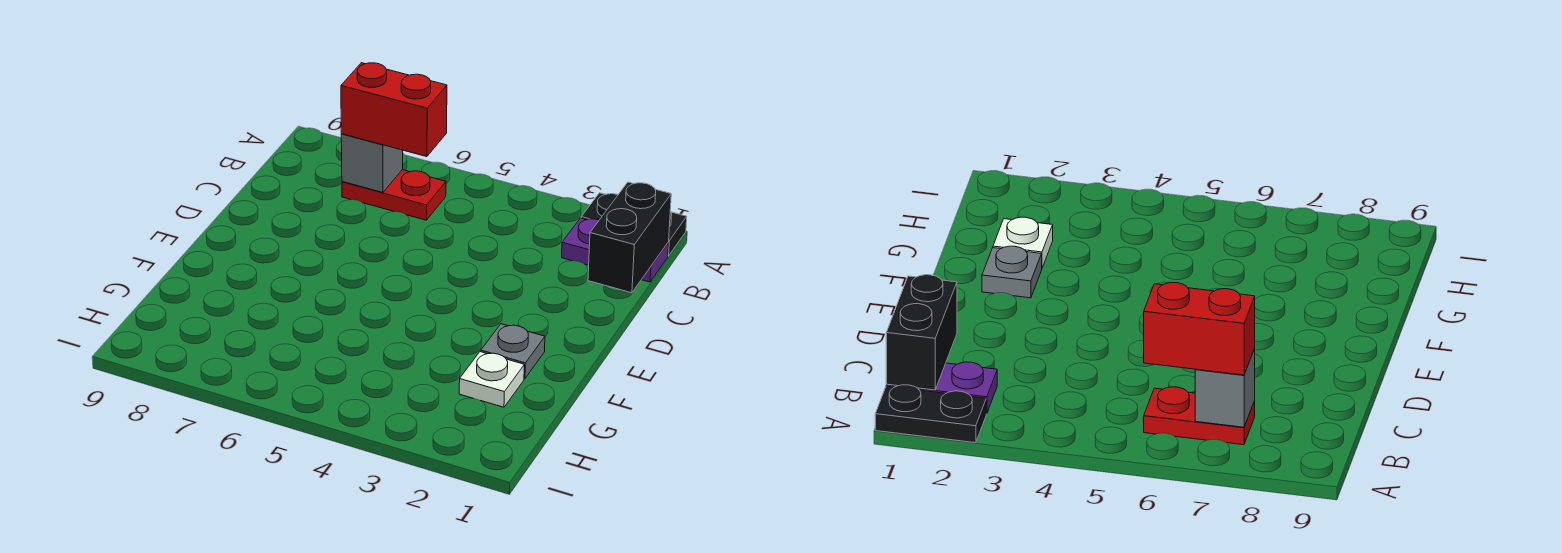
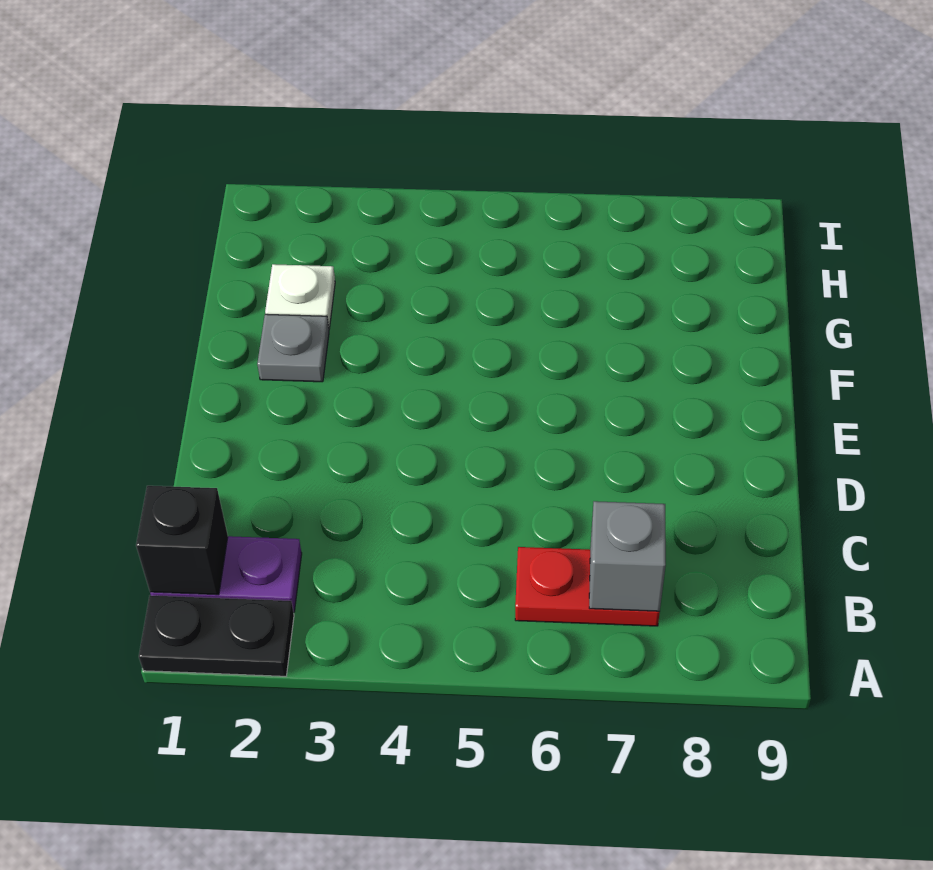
black 1x2 brick [588,182,671,293] -> black 1x1 brick [136,486,228,595]
red 1x2 brick [341,63,447,157] -> none

